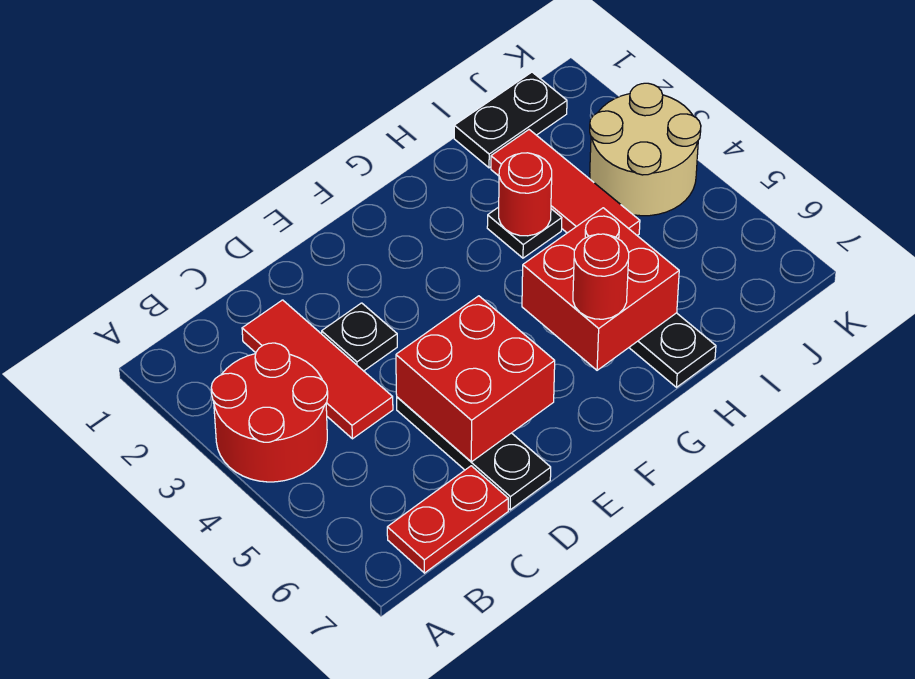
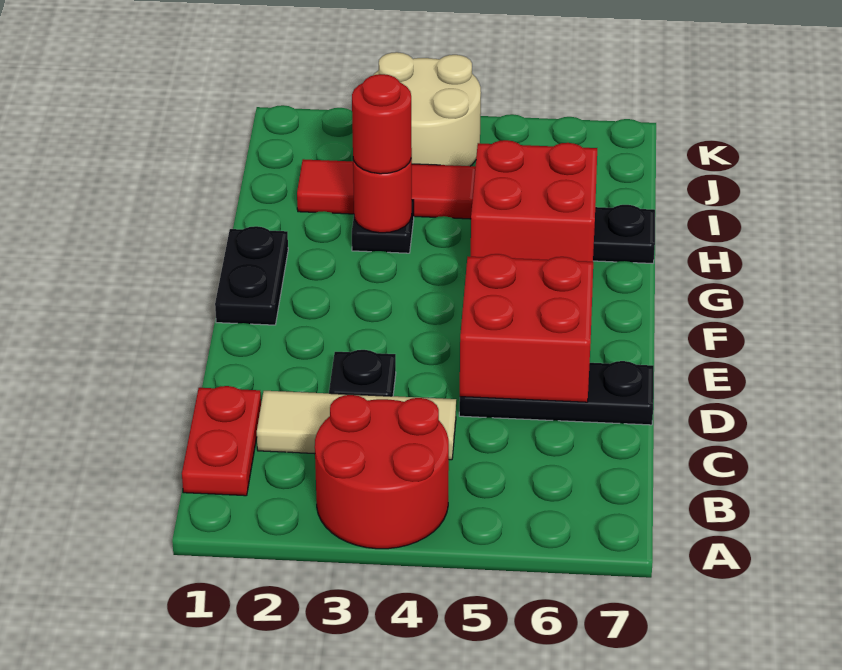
red 1x2 plate [387,466,508,573] -> red 1x2 plate moved to [182,386,261,496]
red 1x3 tile [242,300,393,439] -> tan 1x3 tile [257,391,456,460]
red 1x1 round brick [573,234,629,319] -> red 1x1 round brick moved to [352,74,412,174]
black 1x2 plate [454,72,567,168] -> black 1x2 plate moved to [215,226,288,325]

